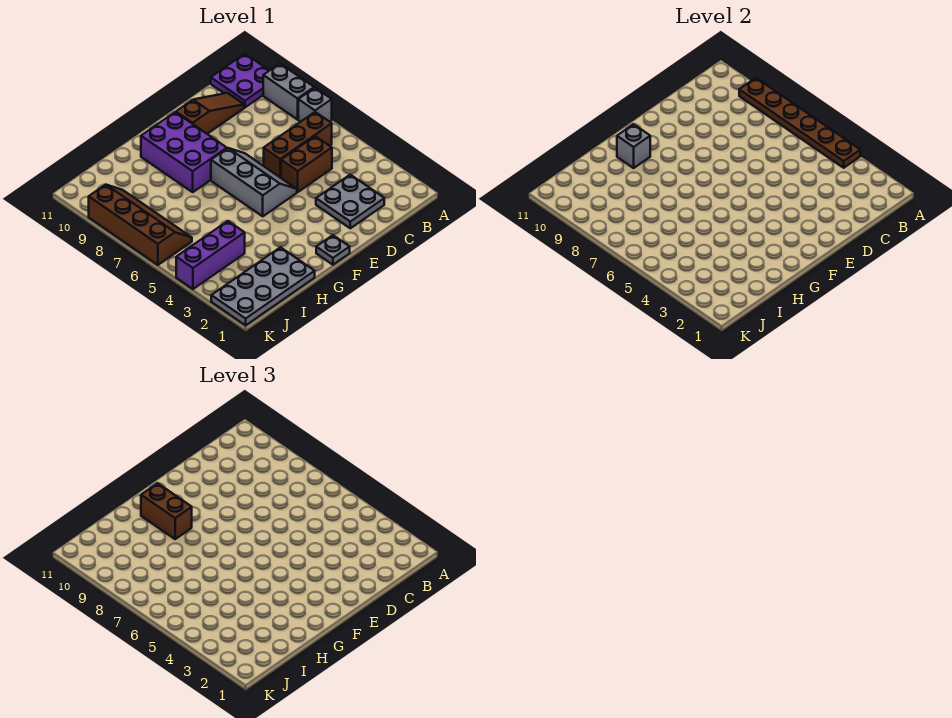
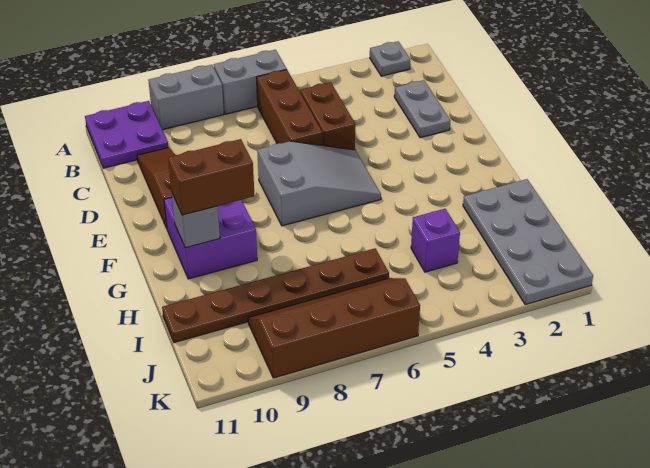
brown 1x6 plate [739,78,860,168] -> brown 1x6 plate moved to [162,248,389,343]
grey 1x1 brick [298,88,332,122] -> grey 1x2 brick [214,50,287,114]
grey 2x2 plate [316,175,384,228] -> grey 1x2 plate [394,80,450,138]
grey 2x3 slope [211,148,297,216] -> grey 2x3 slope turned to [257,141,381,226]
grey 1x1 plate [316,235,350,265] -> grey 1x1 plate moved to [370,41,410,76]
purple 2x3 brick [141,112,227,192] -> purple 2x2 brick [164,197,257,279]
purple 1x3 brick [176,221,245,289] -> purple 1x1 brick [411,209,460,272]

